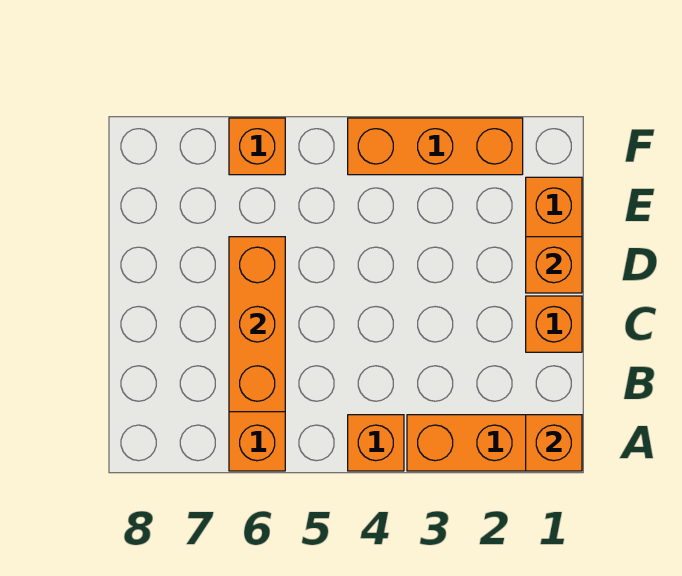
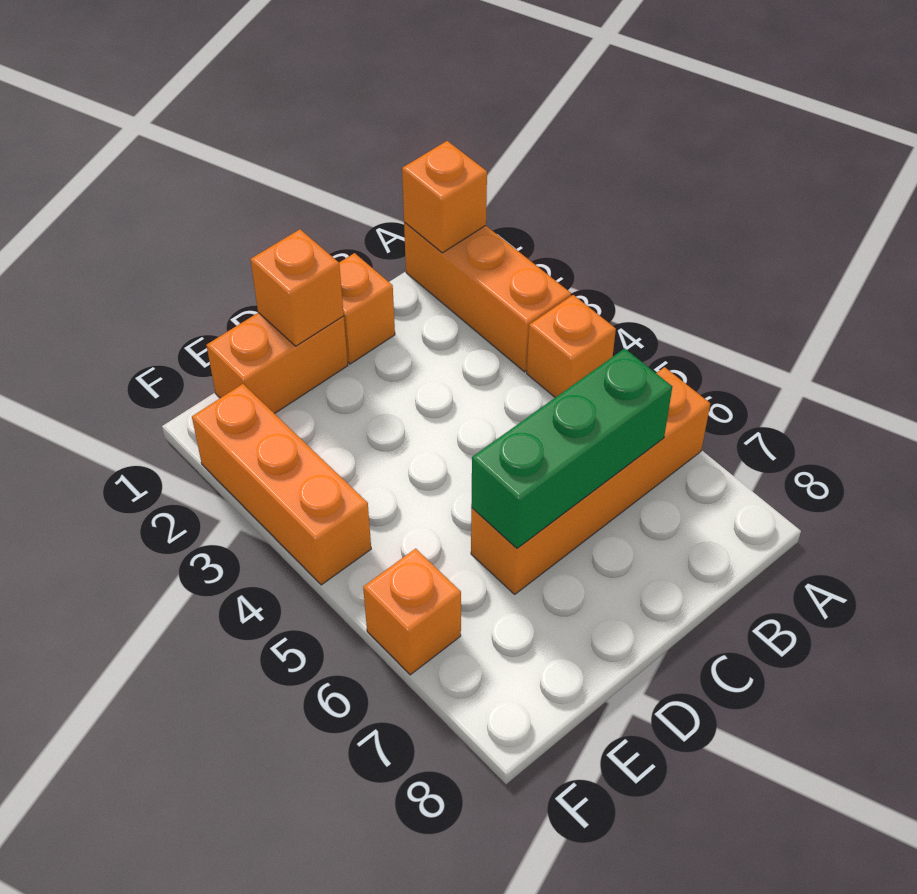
orange 1x3 brick [229,237,285,412] -> green 1x3 brick [471,348,672,548]

